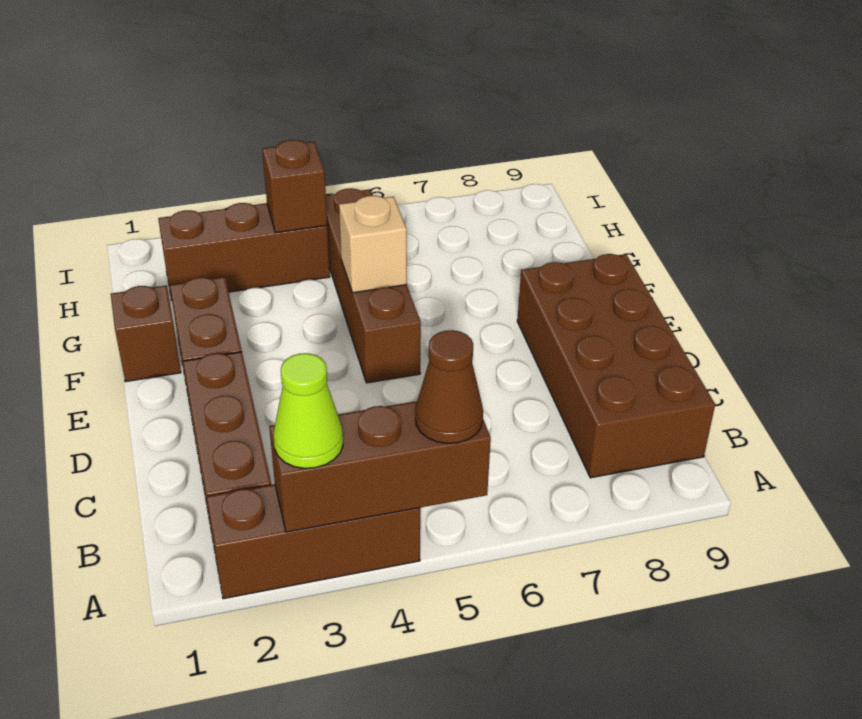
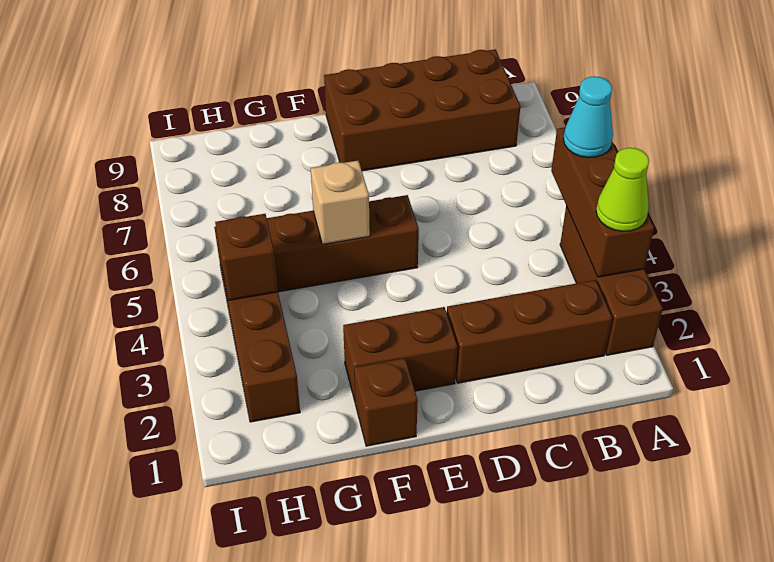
brown 1x1 cone [415,330,483,443] -> cyan 1x1 cone [563,76,613,158]

